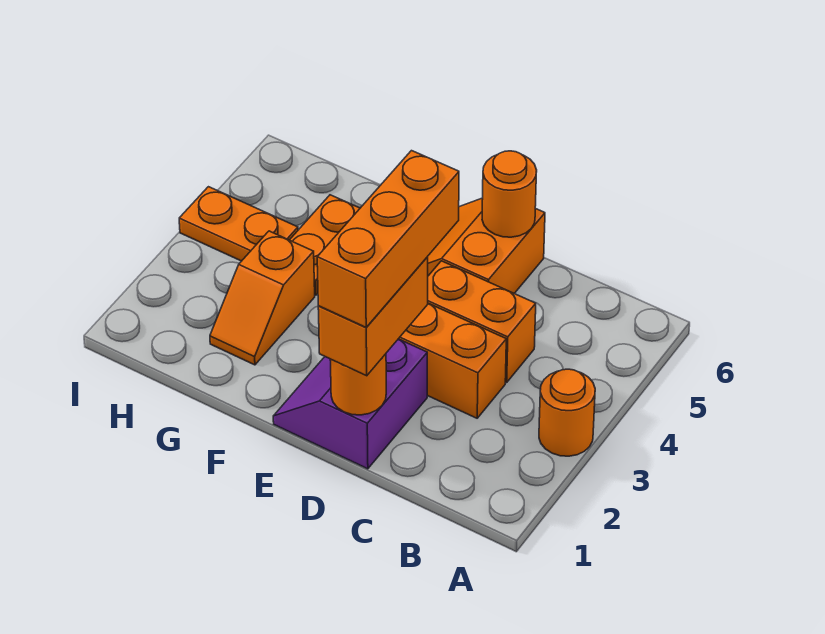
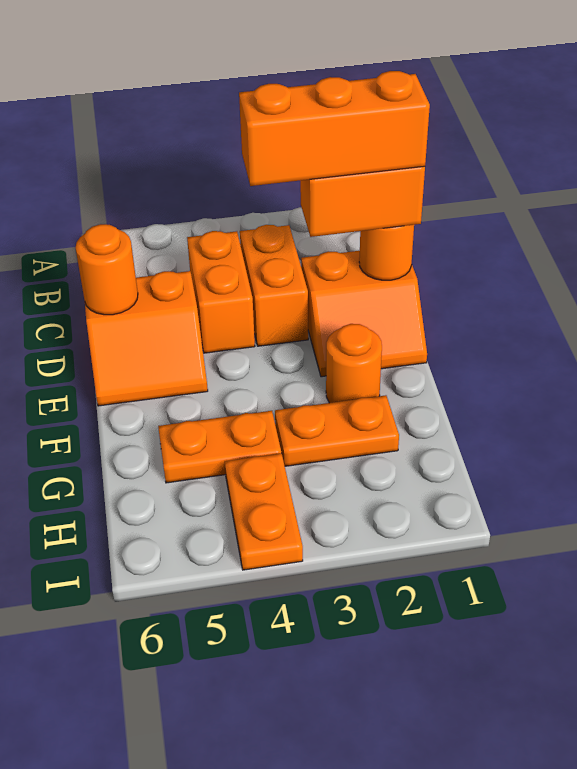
orange 1x1 round brick [539,369,595,456] -> orange 1x1 round brick moved to [326,324,382,403]
purple 2x2 slope [273,339,427,469] -> orange 2x2 slope [301,251,427,377]
orange 1x2 slope [210,231,315,365] -> orange 1x2 plate [275,395,399,466]

